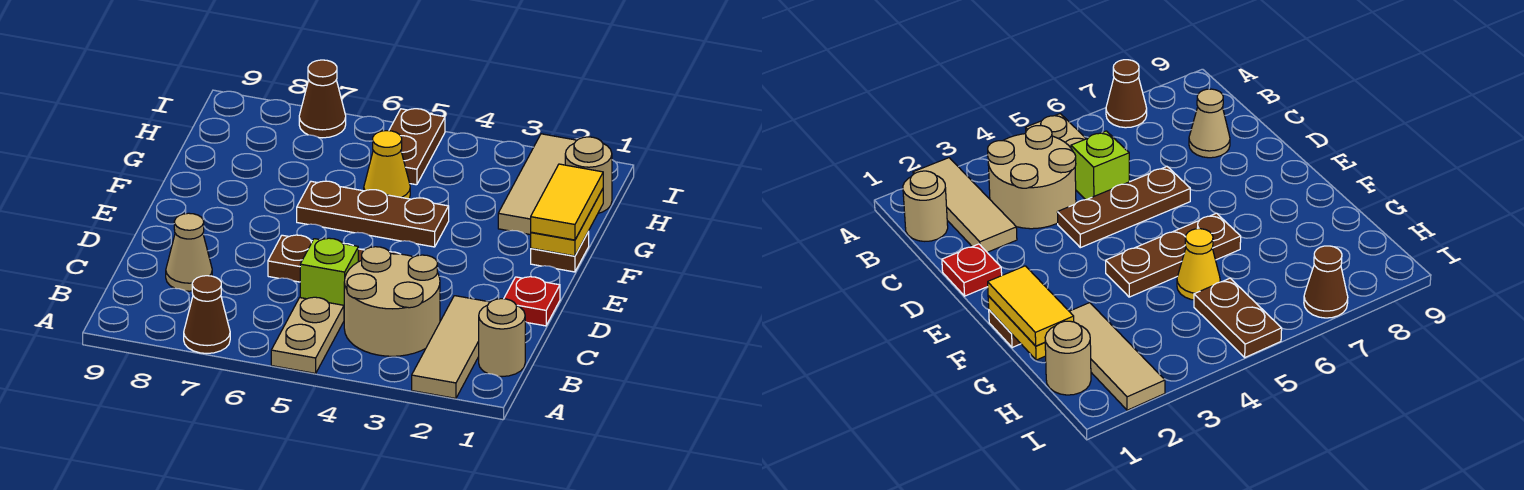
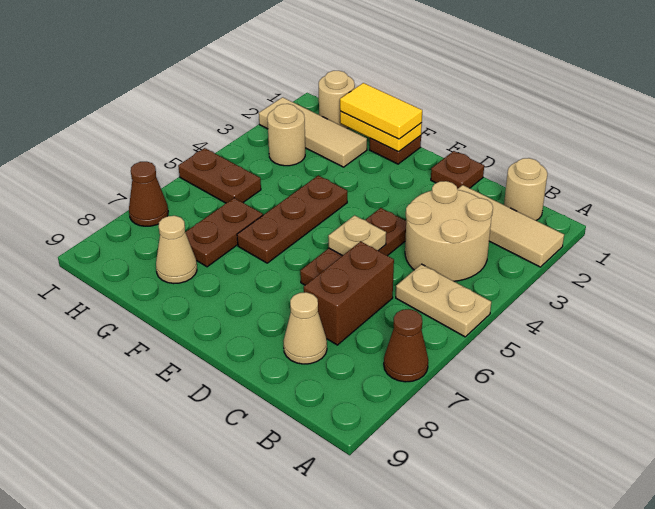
lime 1x1 brick [300,238,358,305] -> none
none -> brown 1x2 brick [304,242,394,345]
red 1x1 plate [504,277,560,326] -> brown 1x1 plate [431,151,484,189]
none -> tan 1x1 plate [328,215,386,256]
yellow 1x1 cone [364,131,410,199] -> none
none -> brown 1x2 plate [185,198,263,267]
none -> tan 1x1 cone [156,216,197,284]
none -> tan 1x1 round brick [267,104,305,166]

